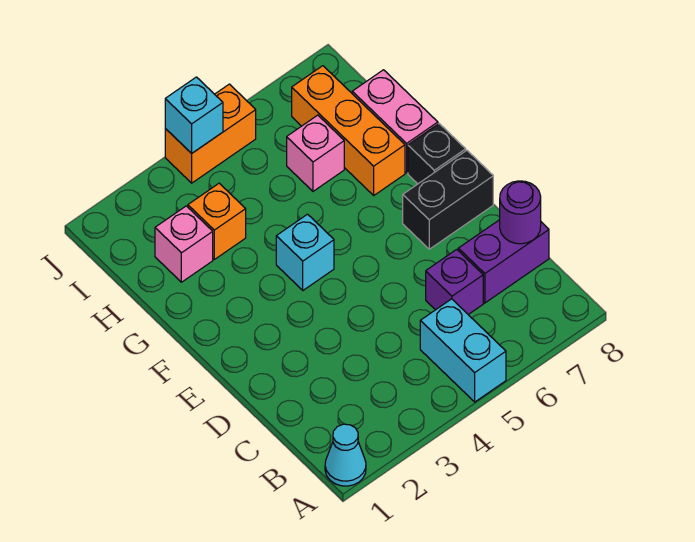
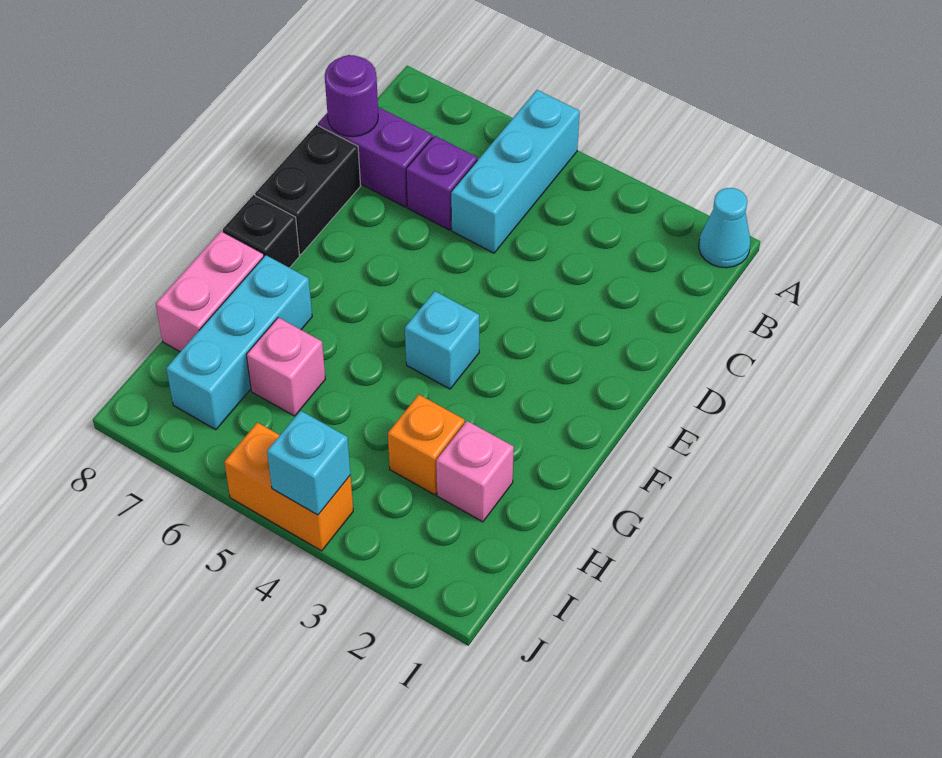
cyan 1x2 brick [420,299,506,402] -> cyan 1x3 brick [451,90,580,253]
black 1x2 brick [403,150,493,249] -> black 1x2 brick turned to [255,125,361,254]
orange 1x3 brick [292,66,405,195] -> cyan 1x3 brick [166,255,312,430]

